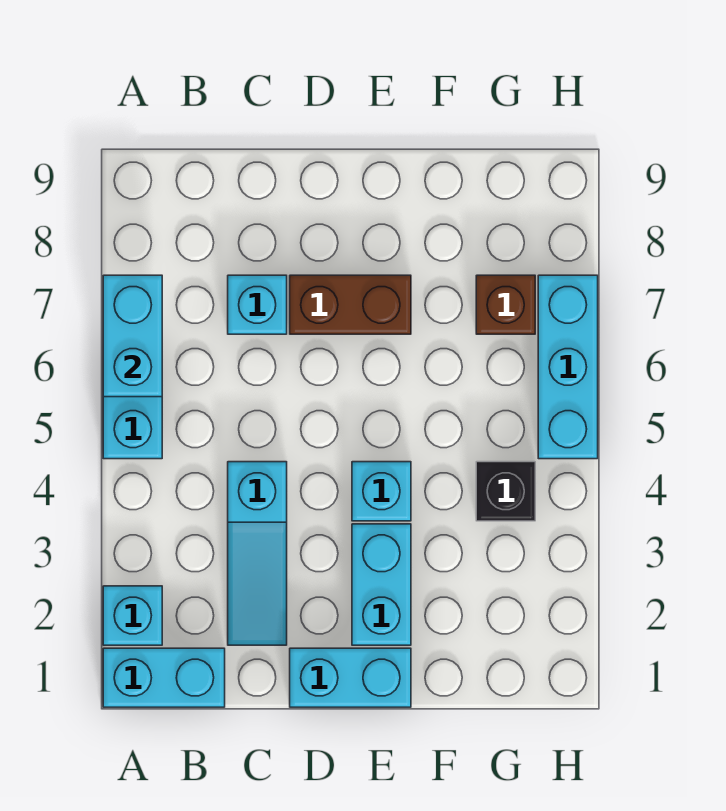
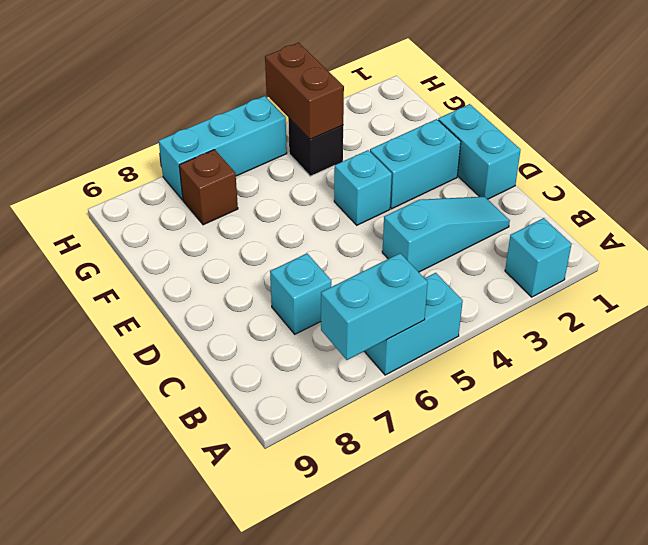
cyan 1x2 brick [103,648,225,707] -> none
brown 1x2 brick [290,275,411,334] -> brown 1x2 brick moved to [265,43,344,139]

